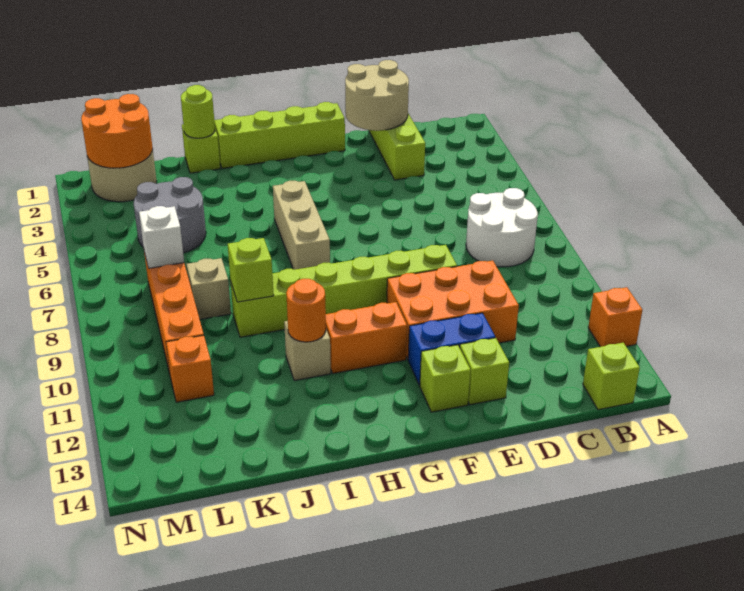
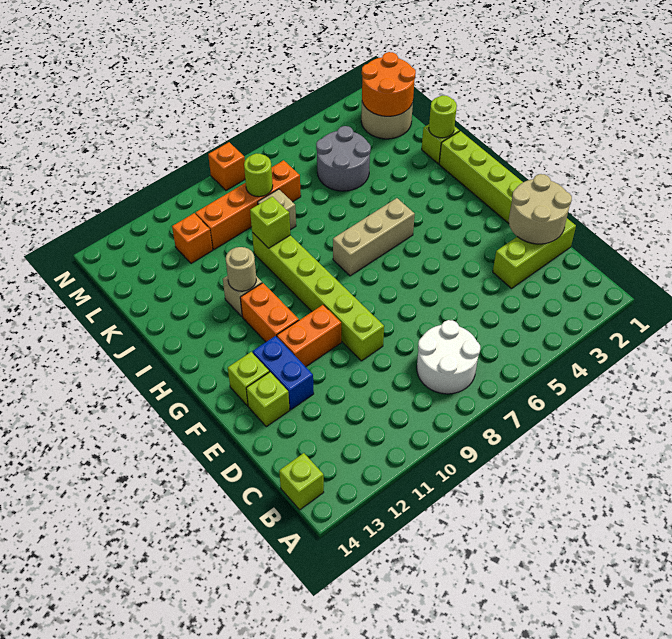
orange 1x1 brick [588,287,642,347] -> orange 1x1 brick moved to [208,142,245,190]
orange 2x3 brick [387,261,519,359] -> orange 1x2 brick [277,305,341,367]
orange 1x1 round brick [286,279,326,342] -> tan 1x1 round brick [226,247,256,291]
white 1x1 brick [139,206,184,268] -> none
none -> lime 1x1 round brick [244,153,273,197]

